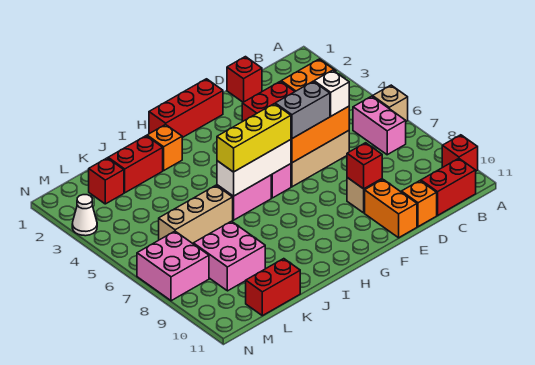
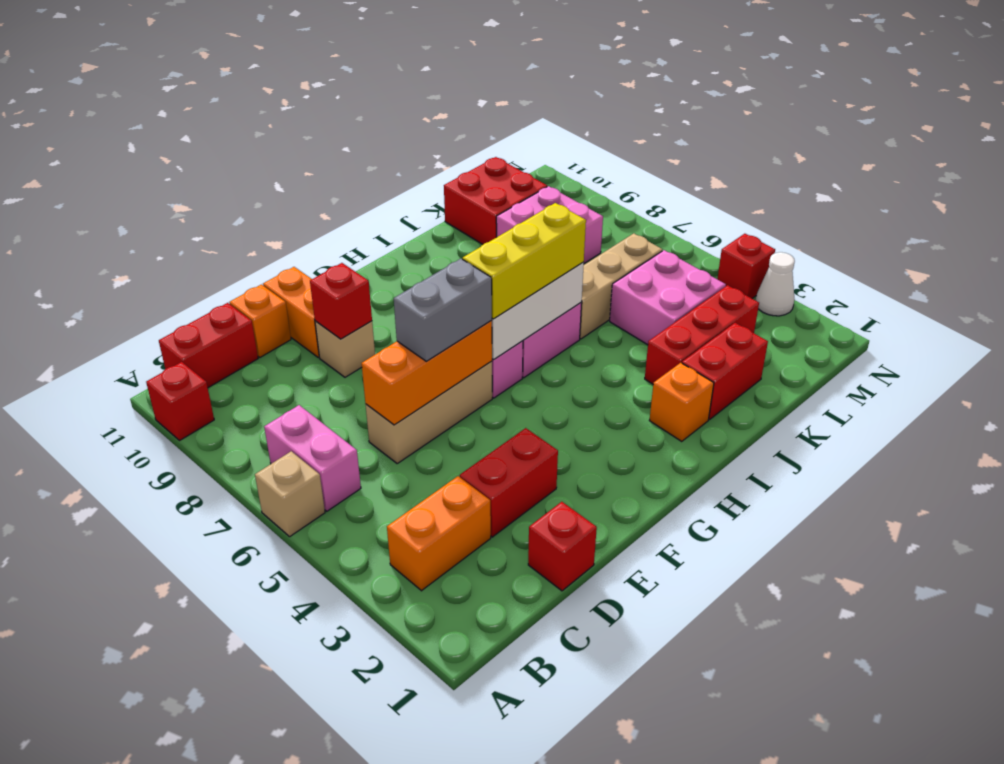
white 1x1 brick [314,70,349,116] -> none
red 1x3 brick [149,79,223,138] -> red 1x3 brick moved to [645,285,759,384]
red 1x2 brick [246,259,300,316] -> red 2x2 brick [444,157,547,245]
red 1x1 brick [89,158,124,204] -> red 1x1 brick moved to [717,234,775,298]
pink 2x2 brick [137,231,209,301] -> pink 2x2 brick moved to [610,250,726,345]

